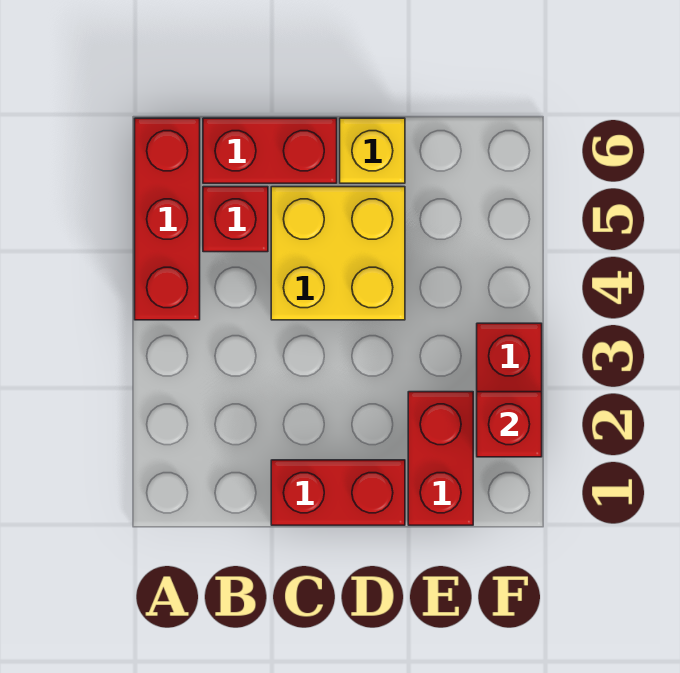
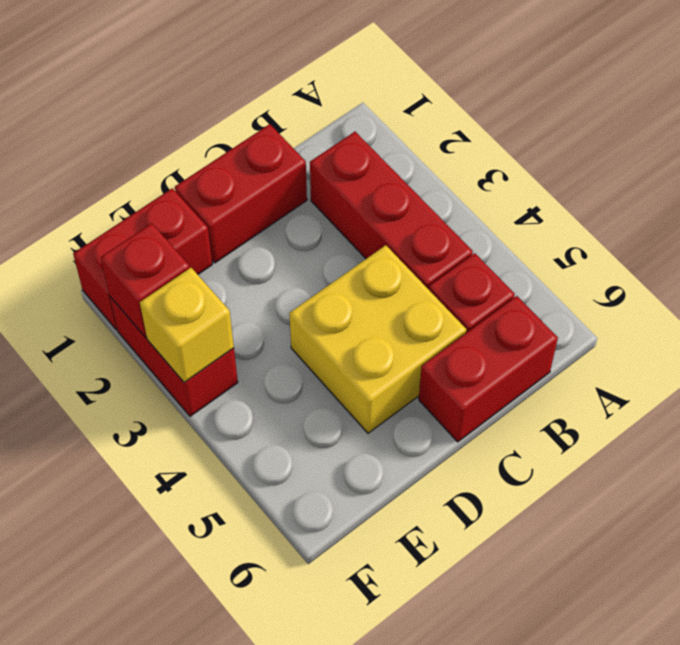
red 1x3 brick [135,118,200,320] -> red 1x3 brick moved to [310,132,473,289]
yellow 1x1 brick [340,118,405,183] -> yellow 1x1 brick moved to [140,268,234,382]
red 1x2 brick [408,392,473,525] -> red 1x2 brick turned to [73,188,212,330]

